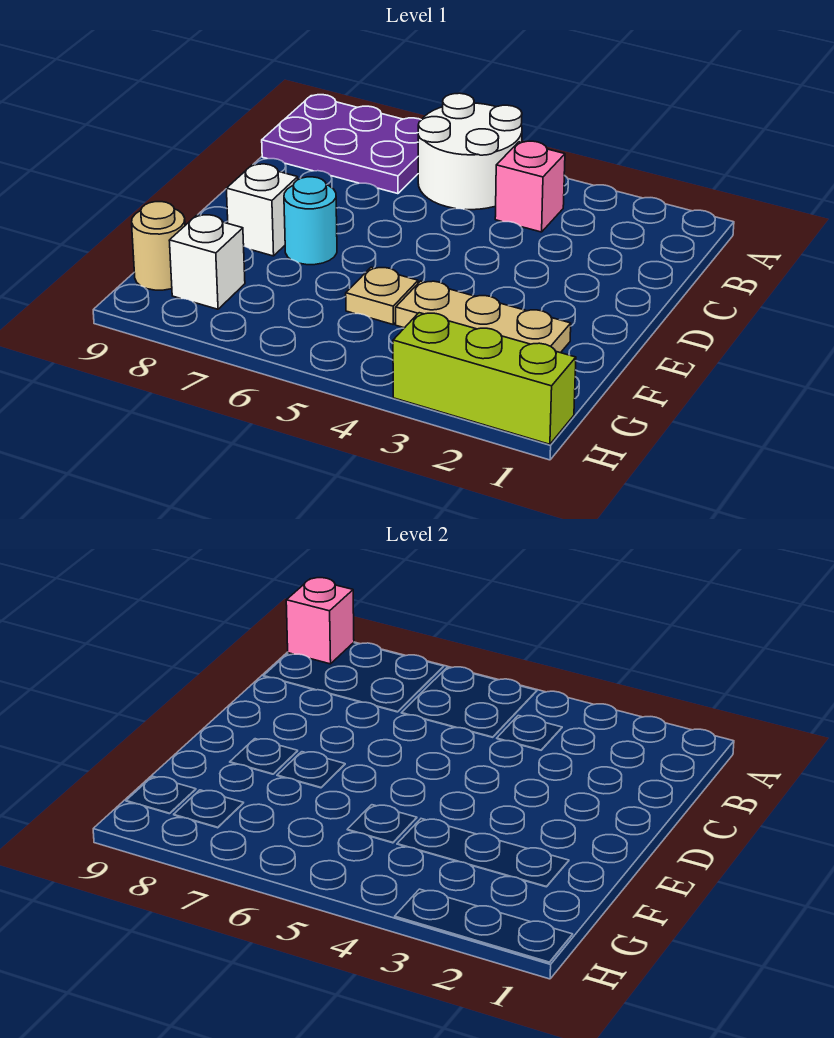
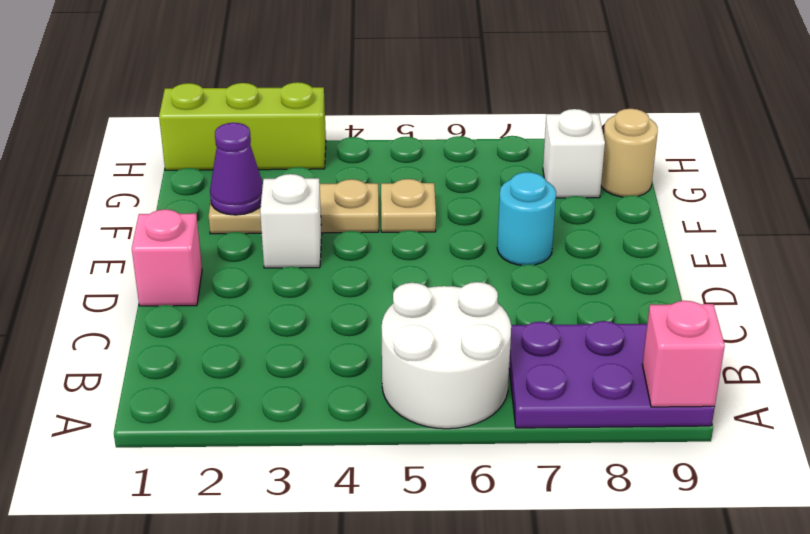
pink 1x1 brick [495,141,565,232] -> pink 1x1 brick moved to [132,209,202,306]
white 1x1 brick [226,164,298,256] -> white 1x1 brick moved to [260,174,322,268]
none -> purple 1x1 cone [210,123,263,215]

